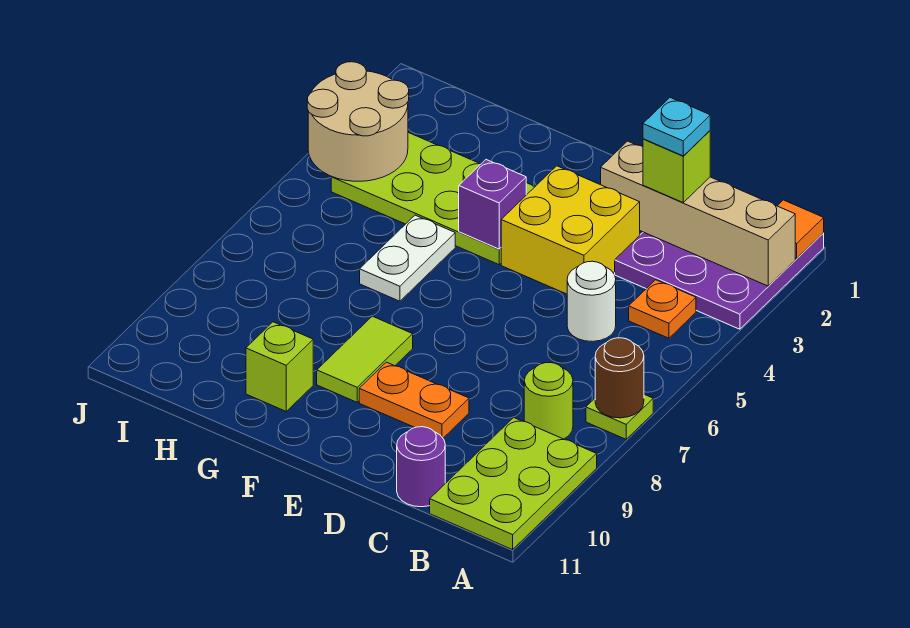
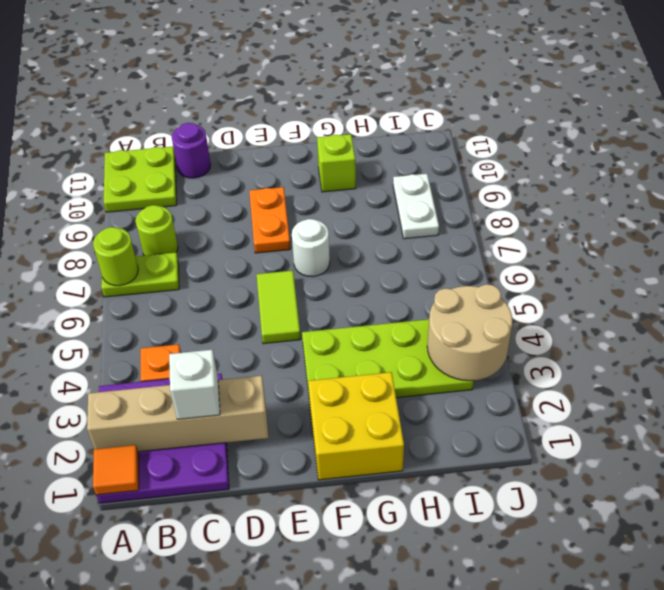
lime 1x1 plate [586,394,653,439] -> lime 1x2 plate [101,252,179,297]
brown 1x1 round brick [595,338,644,418] -> lime 1x1 round brick [93,227,138,286]
lime 2x3 plate [430,418,597,550] -> lime 2x2 plate [104,146,177,212]
lime 1x1 brick [643,131,710,202] -> white 1x1 brick [169,350,220,419]
cyan 1x1 plate [643,98,710,156] -> none
white 1x1 round brick [567,261,616,342] -> white 1x1 round brick moved to [292,219,330,277]
yellow 2x2 brick [501,166,640,294] -> yellow 2x2 brick moved to [308,372,404,480]
orange 1x2 plate [359,362,469,438] -> orange 1x2 plate turned to [249,187,290,253]
purple 1x1 brick [459,160,526,249] -> none
lime 1x2 tile [317,316,413,402] -> lime 1x2 tile moved to [257,271,301,344]
white 1x2 plate [360,215,455,301] -> white 1x2 plate moved to [393,174,439,239]

